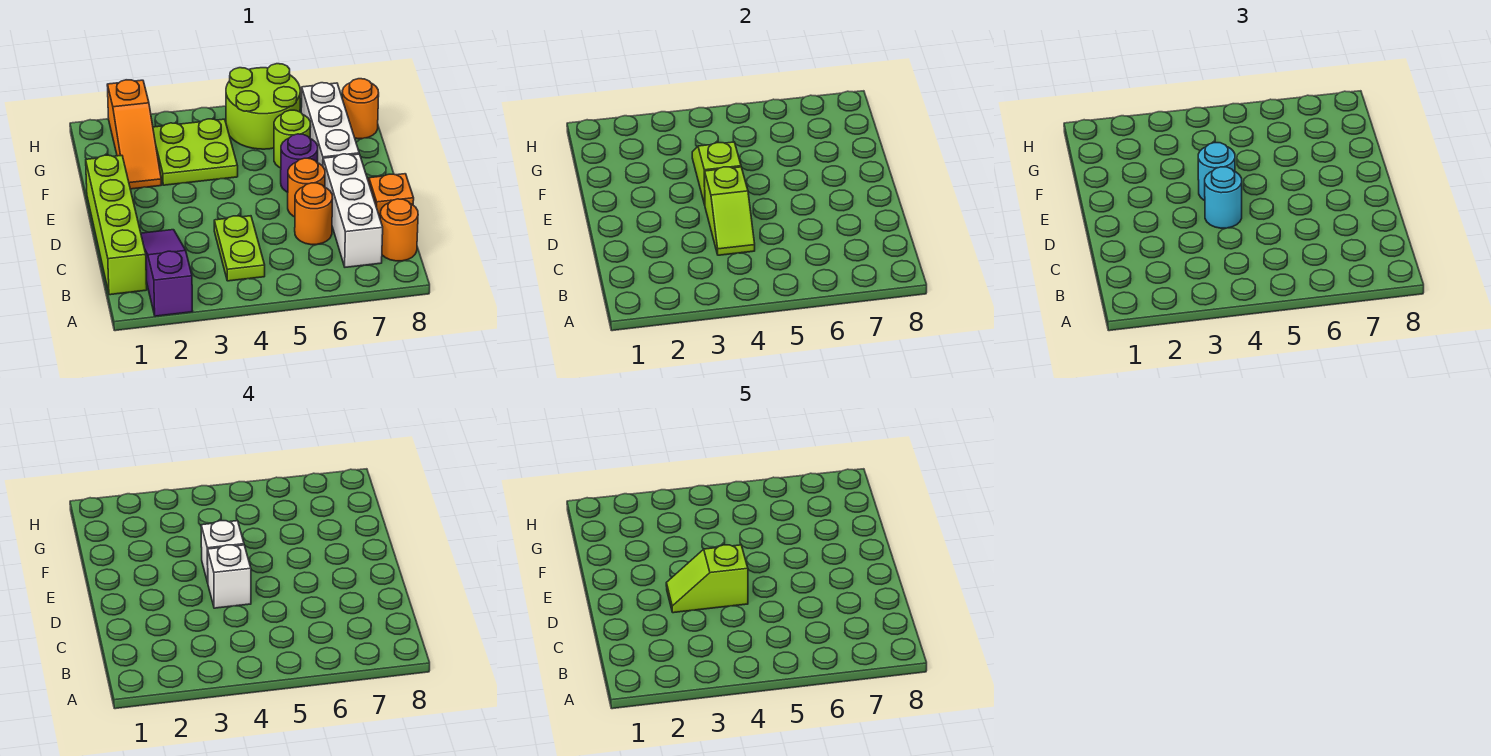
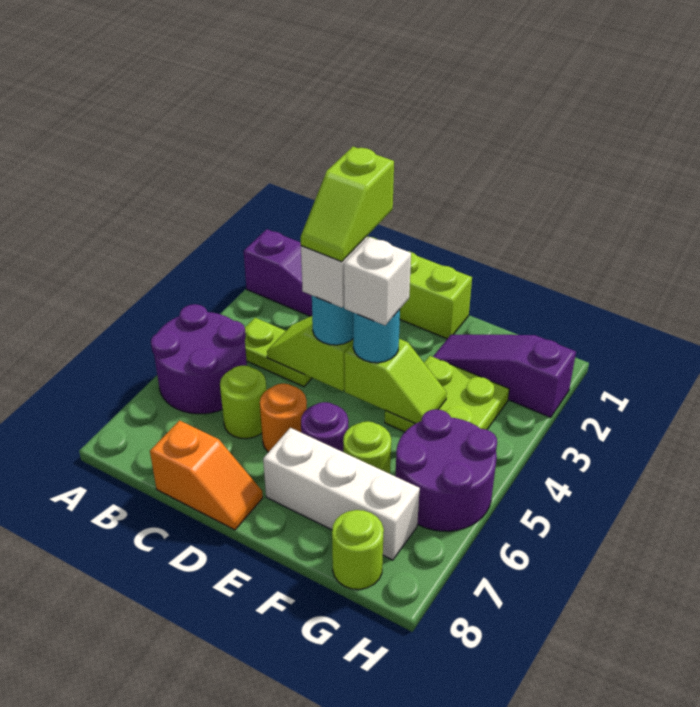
none -> purple 2x2 round brick [151,304,247,414]
white 1x3 brick [323,154,383,267] -> none
orange 1x1 round brick [380,199,418,261] -> none
orange 1x1 round brick [295,183,333,245] -> lime 1x1 round brick [220,365,267,439]
lime 1x2 slope [666,545,748,613] -> lime 1x2 slope turned to [301,147,394,262]
orange 1x3 slope [107,80,161,189] -> purple 1x3 slope [433,335,576,418]
lime 2x2 round brick [226,64,300,149] -> purple 2x2 round brick [395,409,497,531]
orange 1x1 round brick [342,79,379,139] -> lime 1x1 round brick [332,510,384,589]

